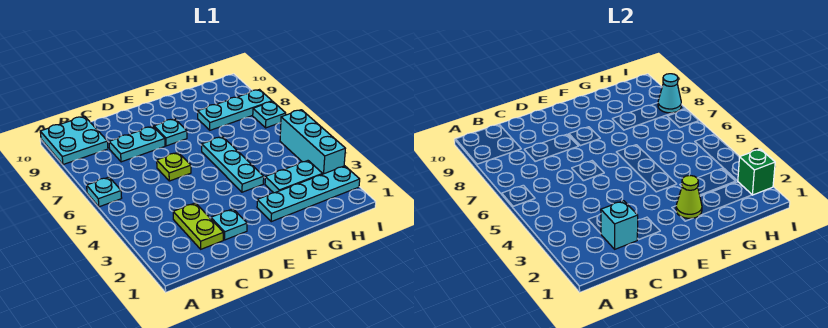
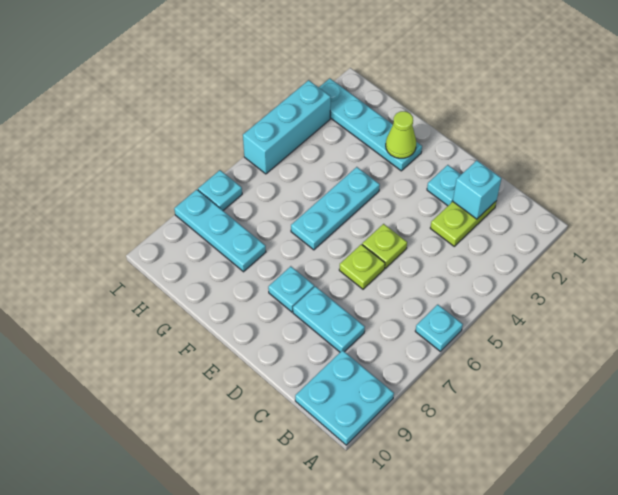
none -> lime 1x1 plate [362,224,407,268]
cyan 1x2 plate [265,161,322,193] -> none
green 1x1 brick [738,149,775,195] -> none
cyan 1x1 cone [658,74,681,113] -> none

